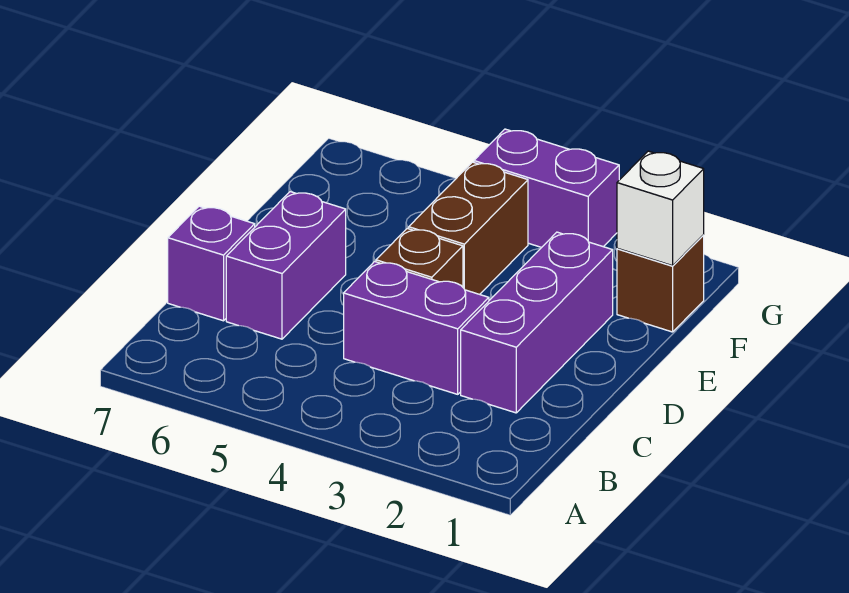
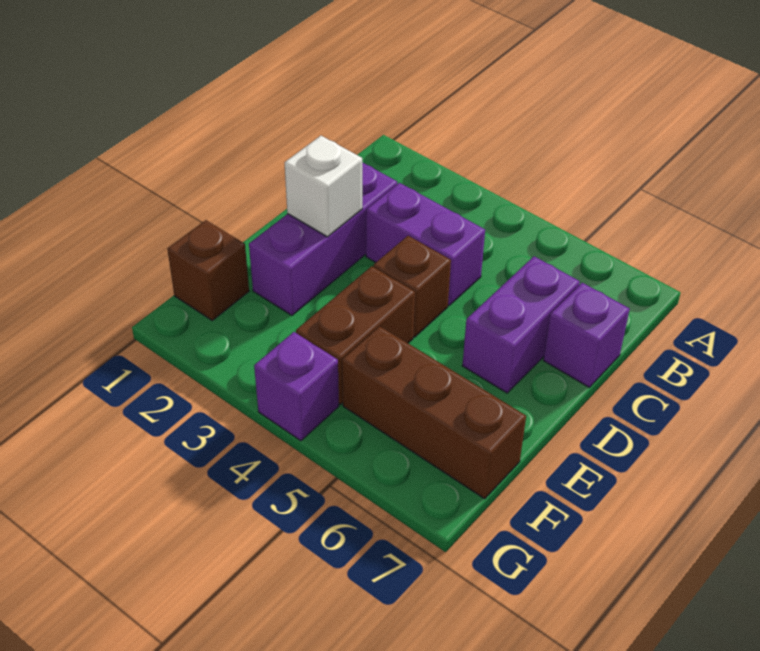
white 1x1 brick [617,151,704,266] -> white 1x1 brick moved to [285,136,362,237]
none -> brown 1x3 brick [342,326,526,499]
purple 1x2 brick [474,129,619,247] -> purple 1x1 brick [254,332,339,441]

